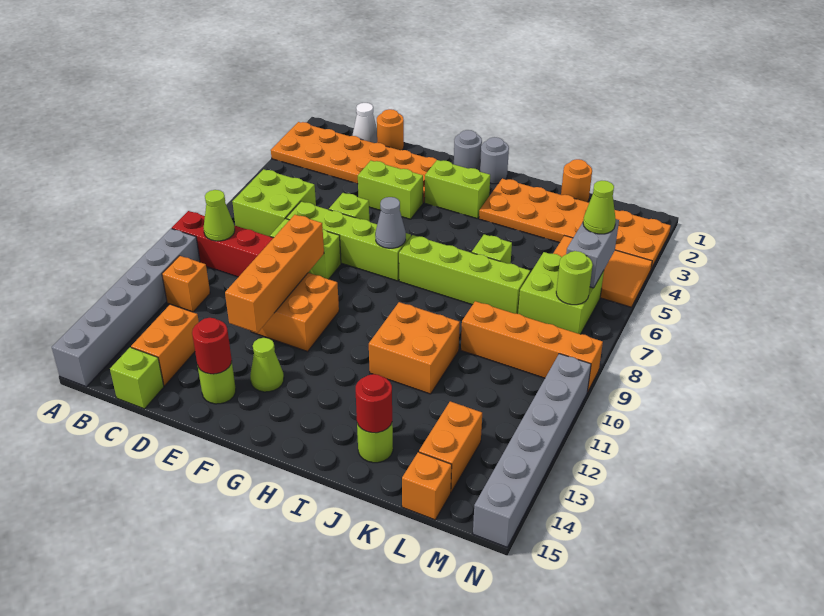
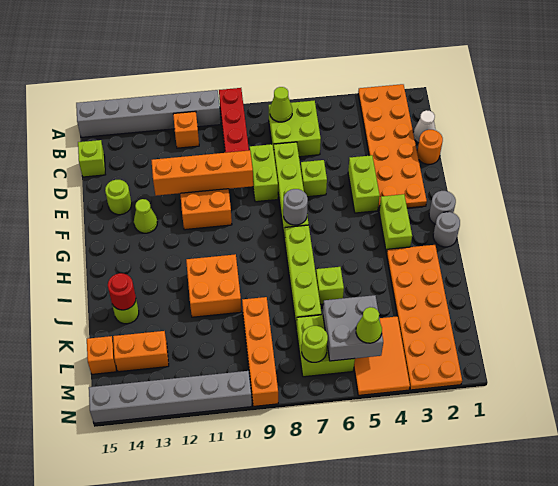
lime 1x1 cone [204,190,235,241] -> lime 1x1 cone moved to [270,87,292,122]
orange 1x2 brick [131,304,199,386] -> none
red 1x1 round brick [192,318,232,374] -> none
grey 1x1 cone [375,197,406,248] -> grey 1x1 round brick [283,189,308,225]
orange 1x1 round brick [561,159,592,202] -> none
grey 1x2 brick [566,219,619,288] -> grey 2x2 brick [323,295,383,361]

